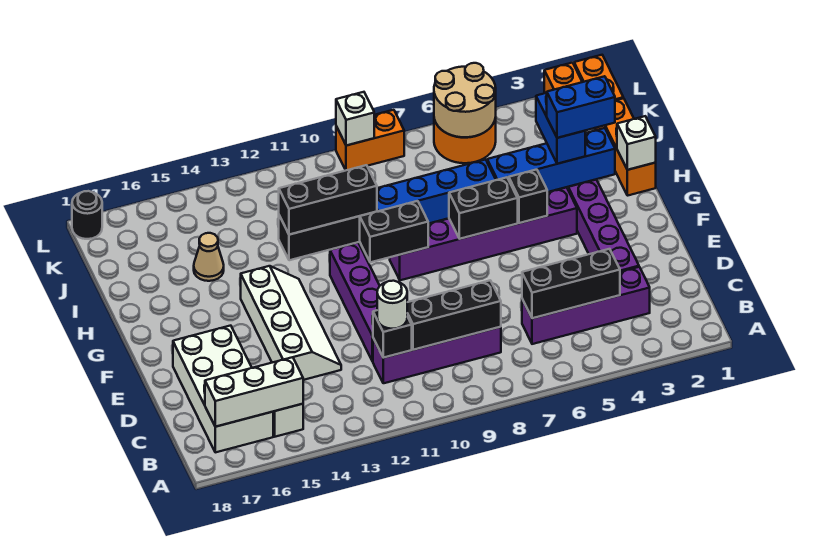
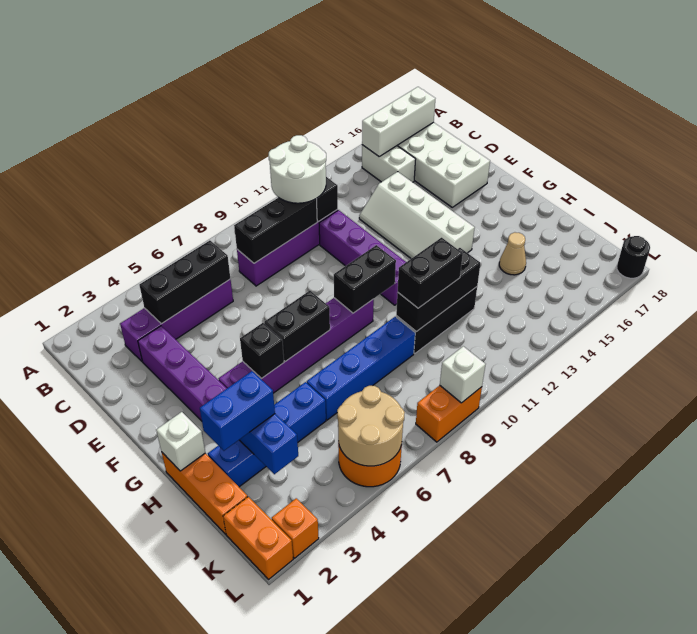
white 1x1 round brick [377,281,407,329] -> white 2x2 round brick [269,135,326,203]
none -> black 1x2 brick [398,238,463,308]

